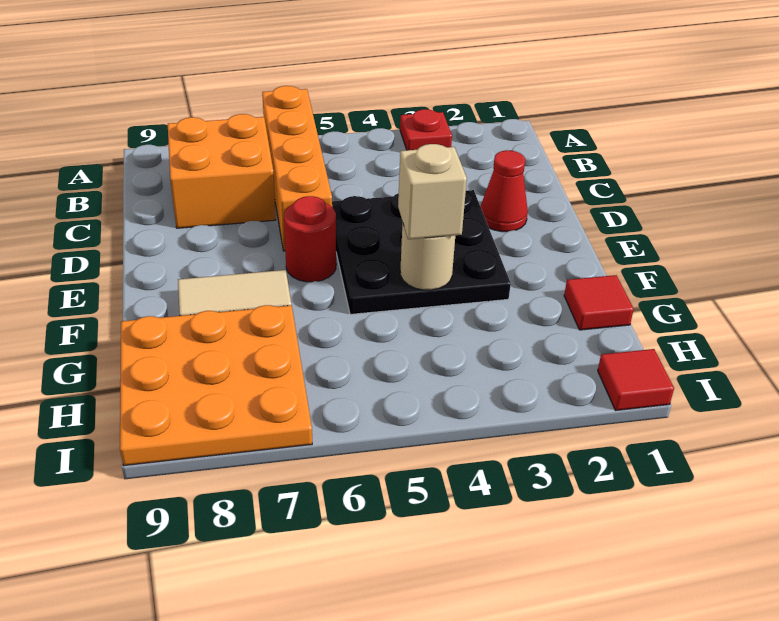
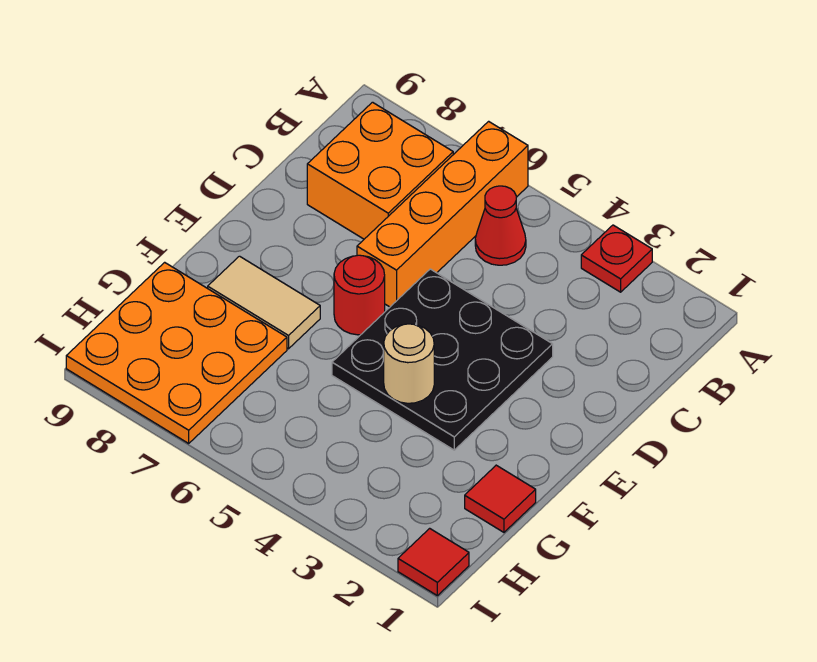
red 1x1 cone [480,150,528,232] -> red 1x1 cone moved to [475,186,526,265]
tan 1x1 brick [398,144,467,239] -> none

